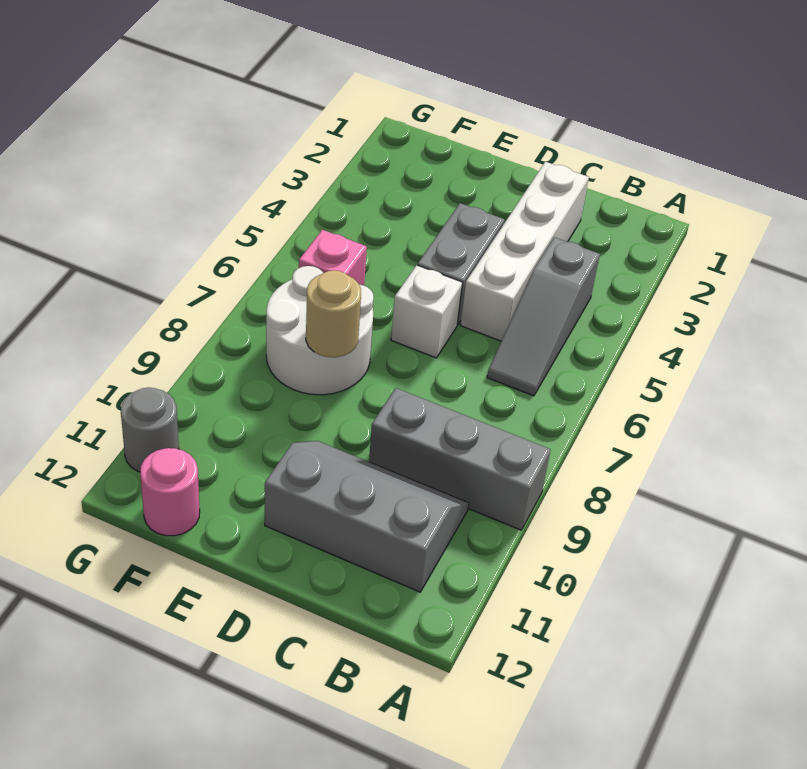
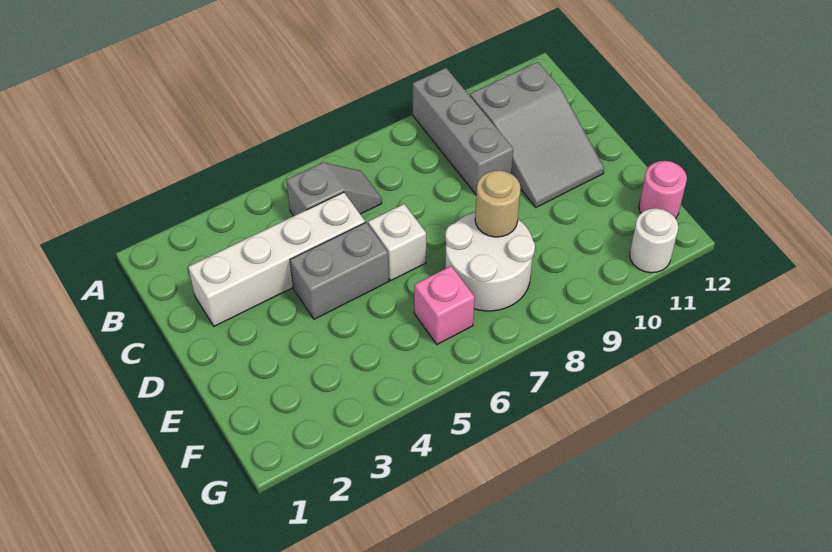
grey 1x3 slope [487,237,600,396] -> grey 1x2 slope [286,162,382,216]
grey 2x3 slope [265,441,469,592] -> grey 2x3 slope turned to [470,62,604,207]
grey 1x1 round brick [121,387,179,472] -> white 1x1 round brick [630,208,678,273]

